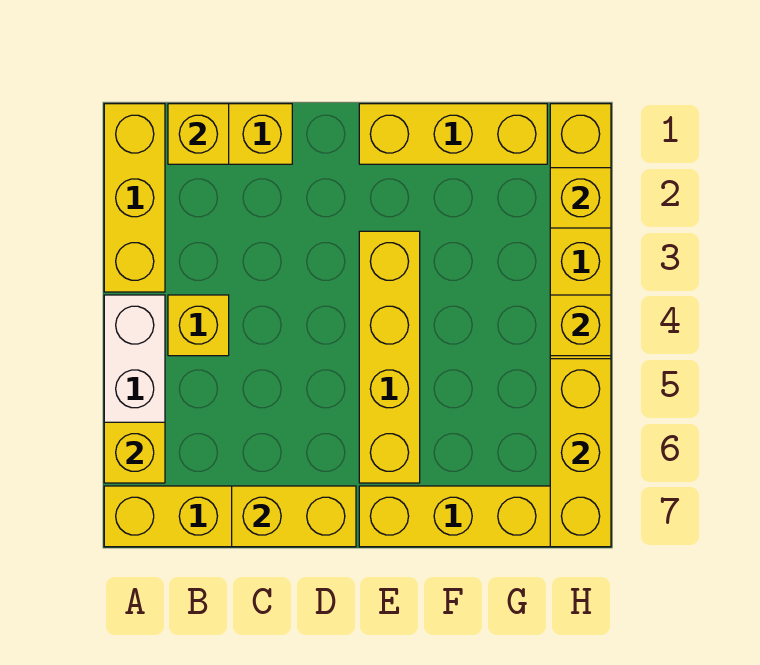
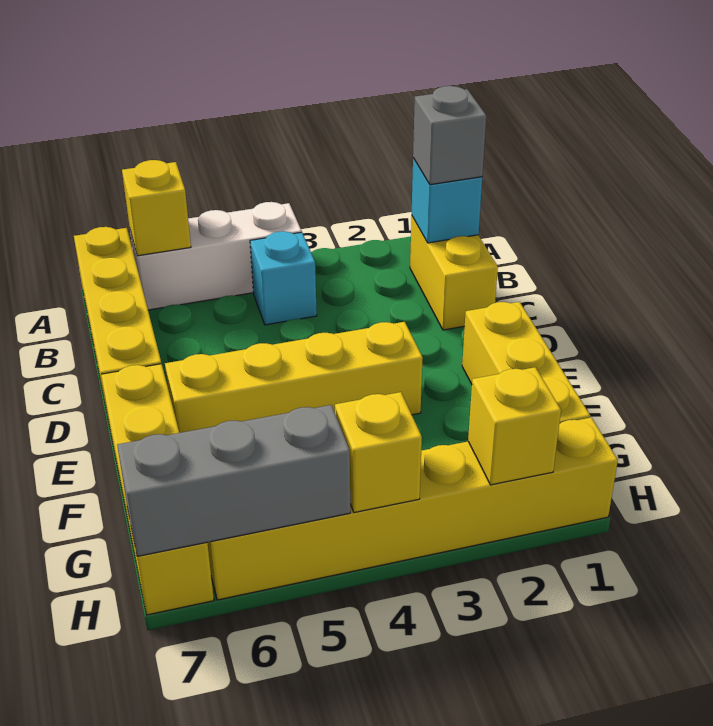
yellow 1x3 brick [104,104,165,292] -> none
yellow 1x1 brick [168,104,229,164] -> cyan 1x1 brick [412,158,482,243]
none -> grey 1x1 brick [413,86,486,185]
yellow 1x1 brick [168,295,229,356] -> cyan 1x1 brick [250,231,317,325]
yellow 1x2 brick [232,486,356,547] -> none
yellow 1x3 brick [550,359,611,547] -> grey 1x3 brick [117,405,350,556]

